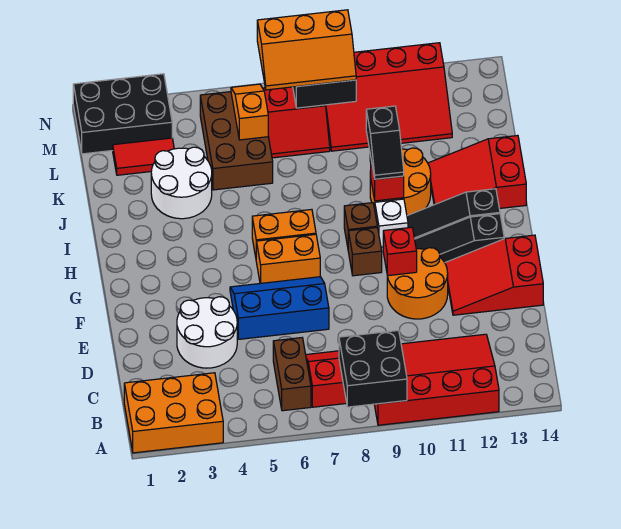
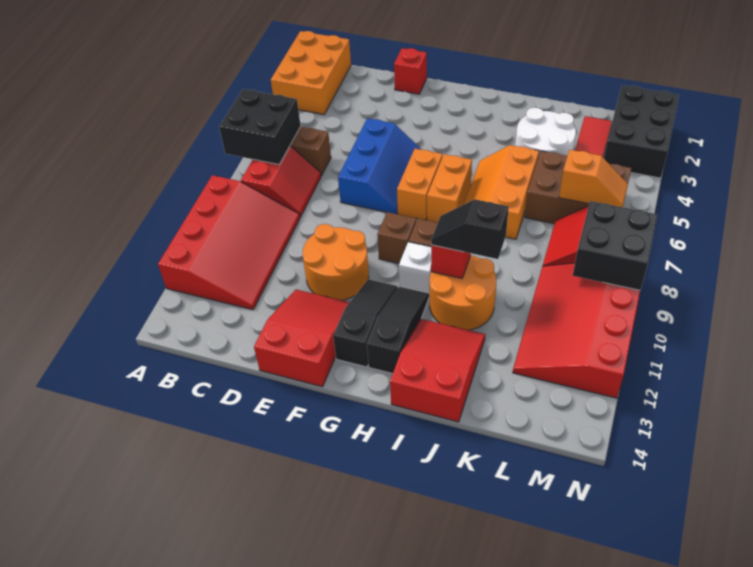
black 2x2 brick [339,330,407,407] -> black 2x2 brick moved to [219,89,301,165]
white 2x2 round brick [177,297,237,368] -> none
red 1x1 brick [383,227,417,276] -> red 1x1 brick moved to [394,48,427,94]
orange 2x3 slope [257,10,356,90] -> orange 2x3 slope moved to [464,145,539,239]

